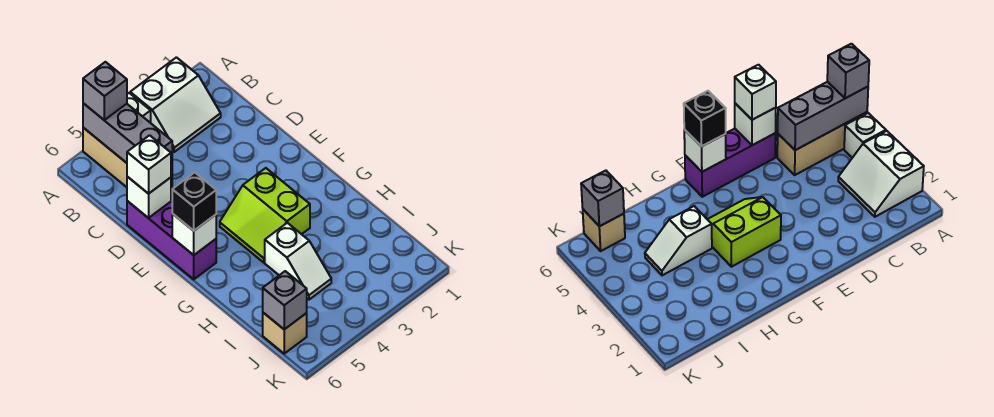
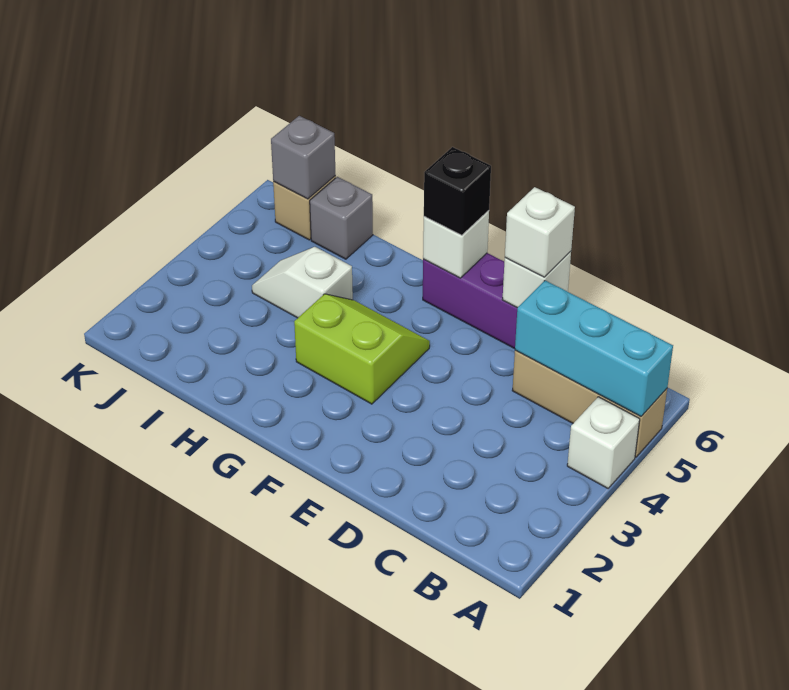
white 2x2 slope [130,57,221,152] -> none
grey 1x3 brick [83,103,172,166] -> cyan 1x3 brick [515,280,673,416]
grey 1x1 brick [83,62,127,120] -> grey 1x1 brick moved to [310,177,373,259]

